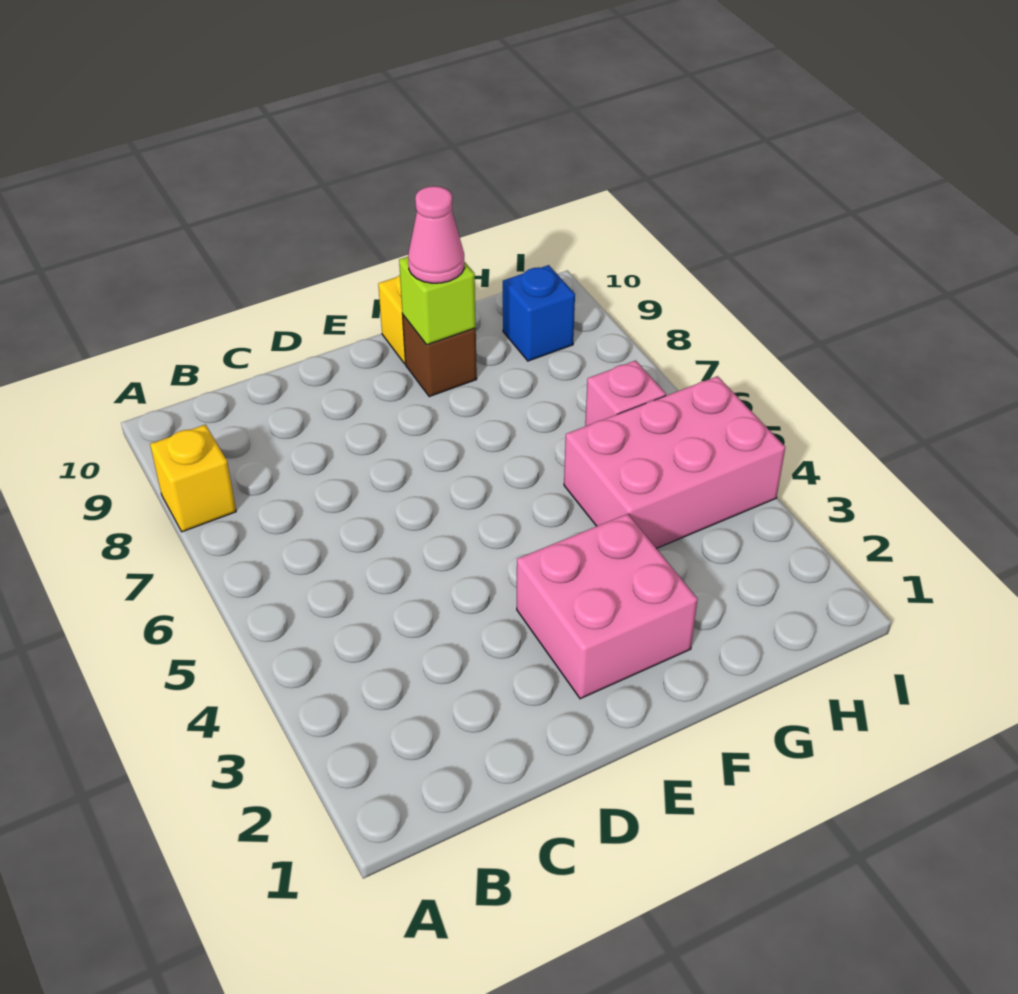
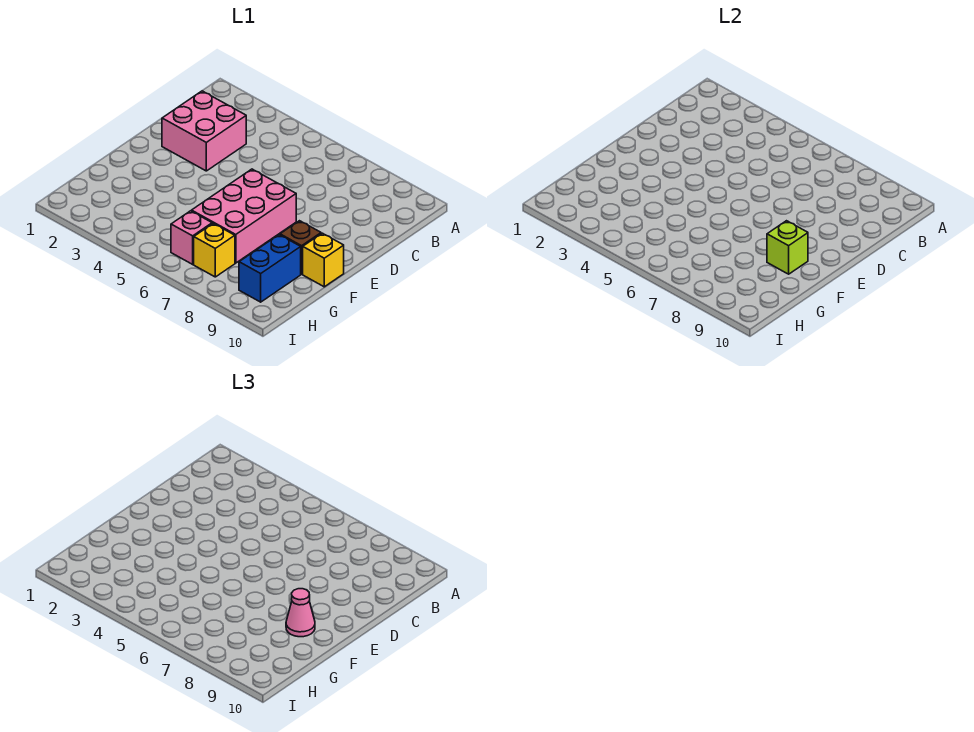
yellow 1x1 brick [150,425,236,532] -> yellow 1x1 brick moved to [194,223,235,277]
pink 2x2 brick [517,514,698,699] -> pink 2x2 brick moved to [162,91,246,171]
pink 2x3 brick [564,376,785,548] -> pink 2x3 brick moved to [192,169,296,263]
blue 1x1 brick [503,265,575,361] -> blue 1x2 brick [239,235,301,302]

